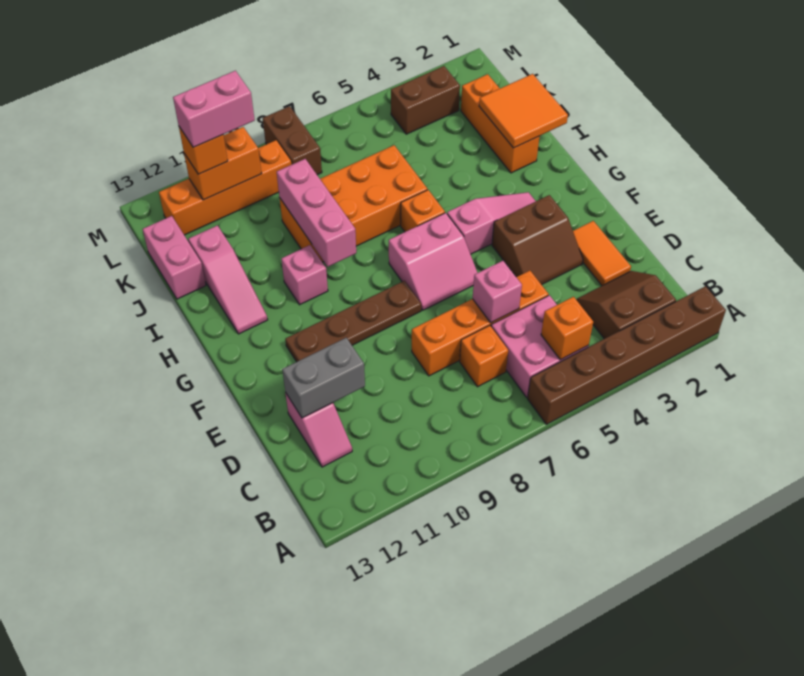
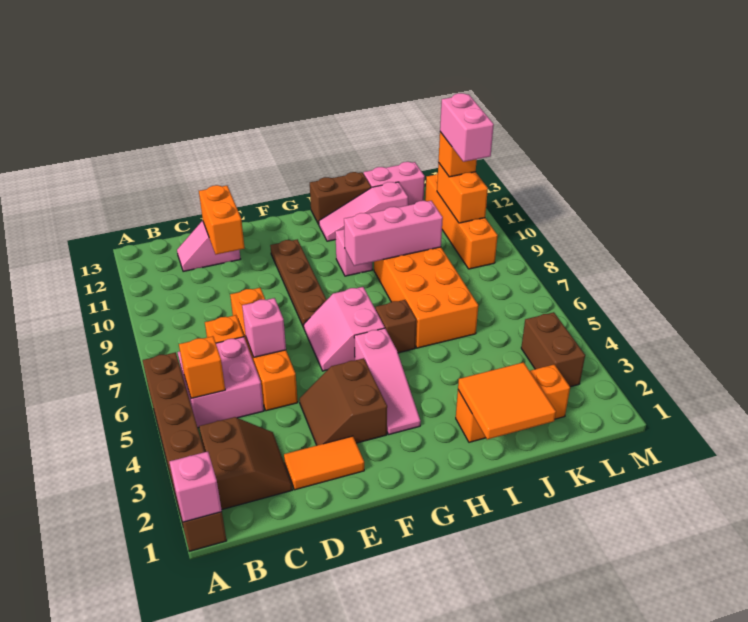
none -> pink 1x1 brick [169,452,222,522]
grey 1x2 brick [282,338,365,418] -> orange 1x2 brick [199,185,244,254]
orange 1x1 brick [401,190,445,232] -> brown 1x1 brick [376,300,416,353]
brown 1x2 brick [263,106,322,175] -> brown 1x2 brick moved to [310,172,371,224]

